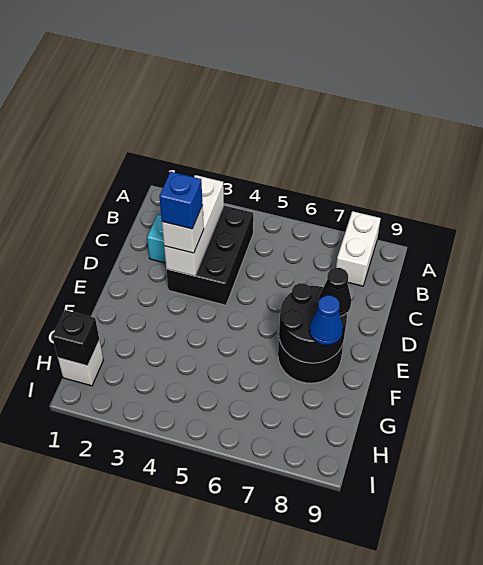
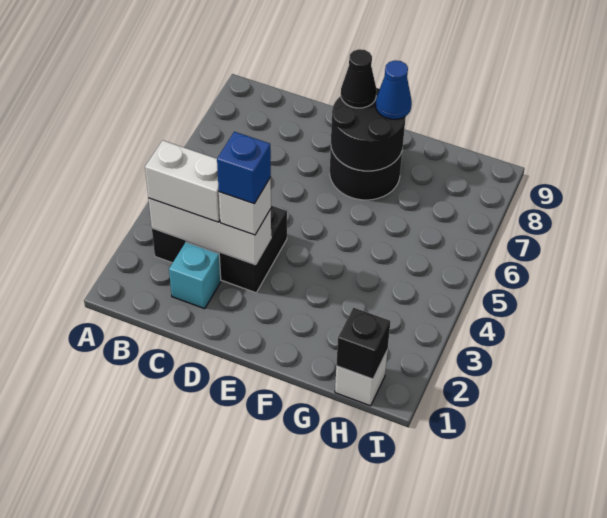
white 1x2 brick [336,211,381,286] -> white 1x2 brick moved to [145,140,220,222]

